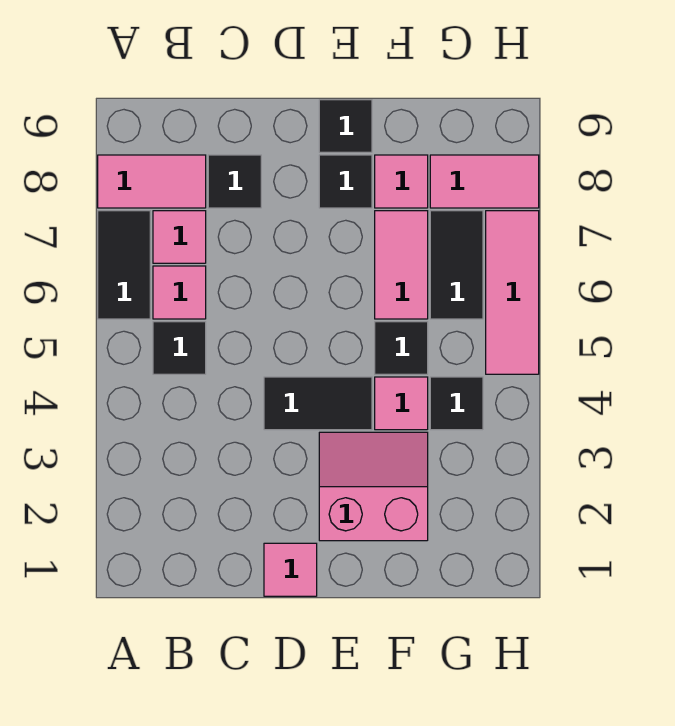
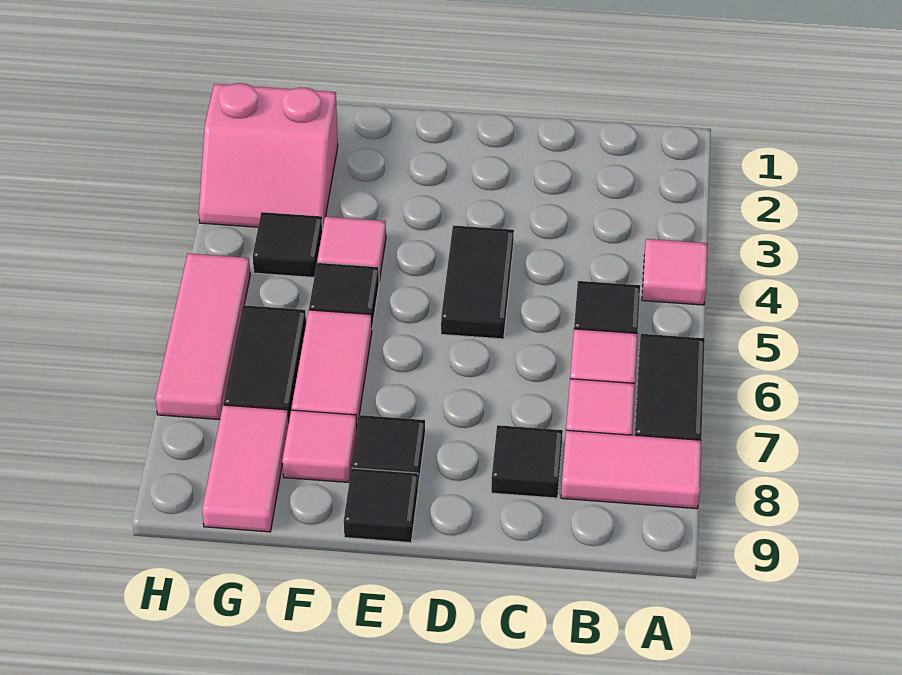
pink 1x1 tile [264,543,317,596] -> pink 1x1 tile moved to [642,239,708,305]
black 1x2 tile [264,377,372,430] -> black 1x2 tile turned to [441,225,514,339]
pink 2x2 slope [319,432,428,541] -> pink 2x2 slope moved to [199,83,338,230]
pink 1x2 tile [430,155,539,208] -> pink 1x2 tile turned to [202,405,289,532]

